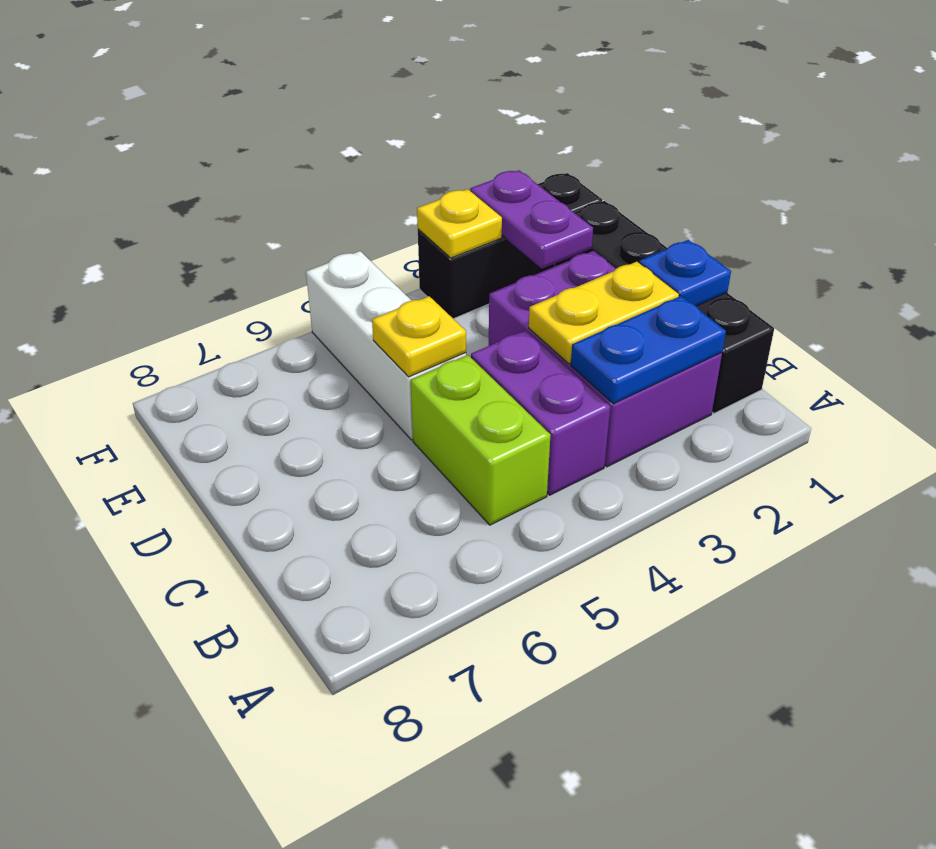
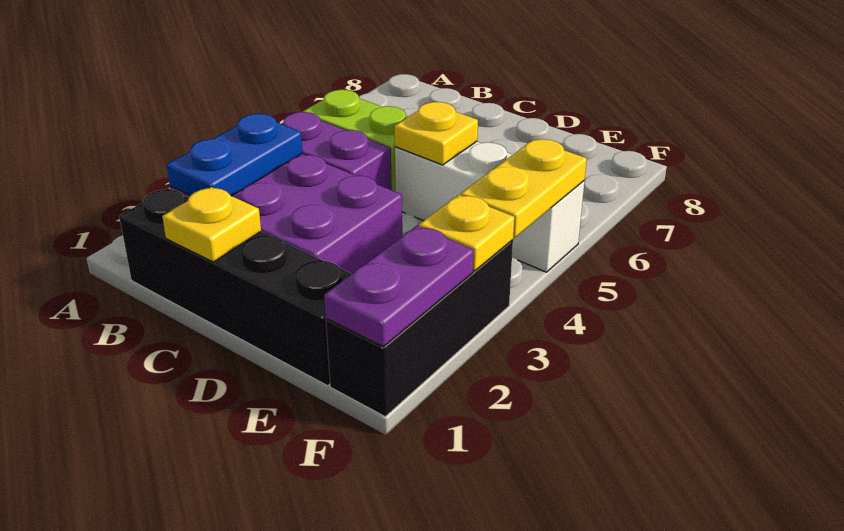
blue 1x1 plate [639,240,731,306] -> yellow 1x1 plate [162,187,261,262]
yellow 1x2 plate [529,262,679,364] -> yellow 1x2 plate moved to [461,139,587,238]
purple 1x2 plate [470,170,593,269] -> purple 1x2 plate turned to [324,226,474,347]

